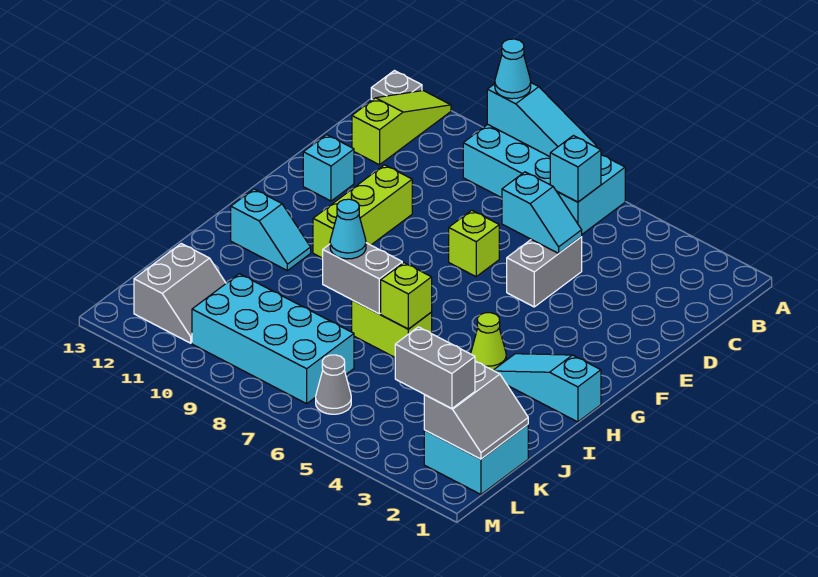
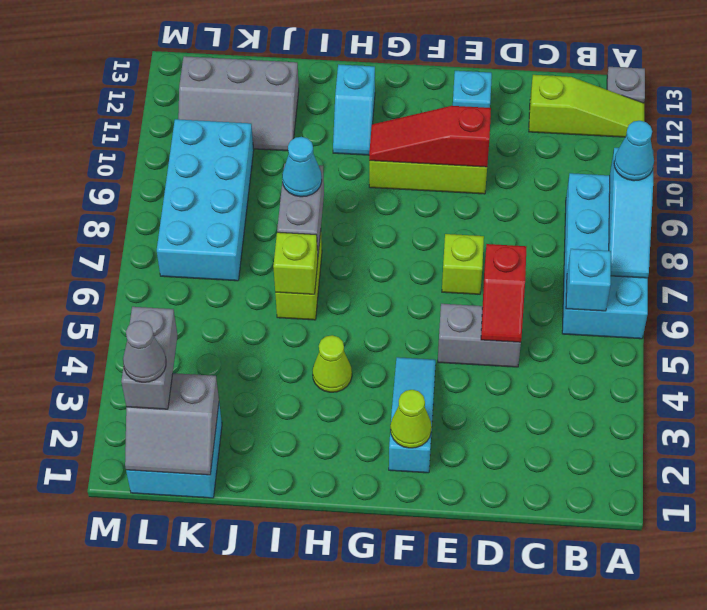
cyan 1x2 slope [502,172,582,253] -> red 1x2 slope [481,244,526,342]
none -> red 1x3 slope [369,106,491,167]
none -> lime 1x1 cone [390,390,432,448]
cyan 1x3 slope [493,354,601,422] -> cyan 1x3 slope moved to [389,357,436,473]
grey 2x2 slope [134,244,226,343] -> grey 2x3 slope [178,56,299,151]
grey 1x1 cone [316,355,351,414] -> grey 1x1 cone moved to [123,321,166,382]

